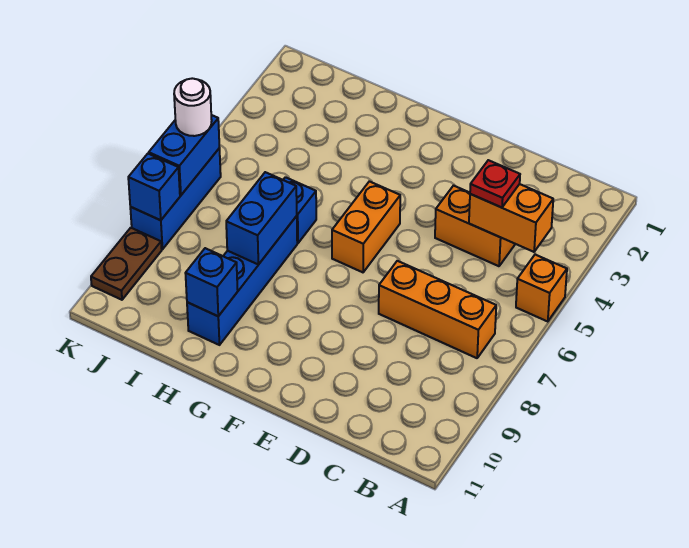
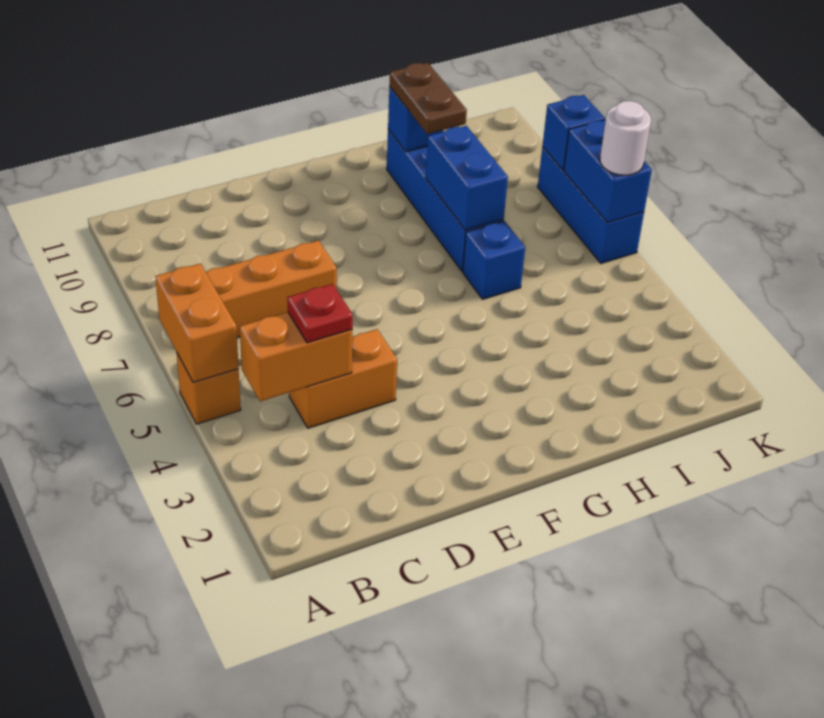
orange 1x2 brick [332,181,400,272] -> orange 1x2 brick moved to [155,264,239,382]
brown 1x2 plate [91,228,162,300] -> brown 1x2 plate moved to [389,63,467,134]

